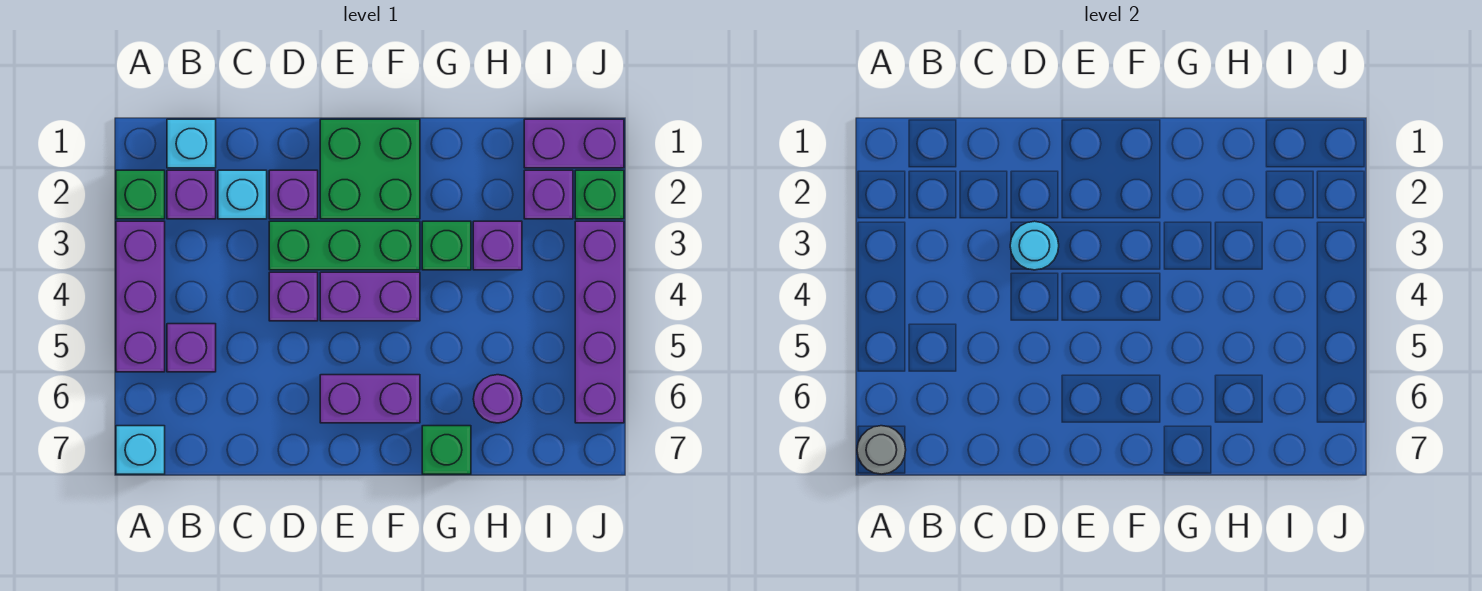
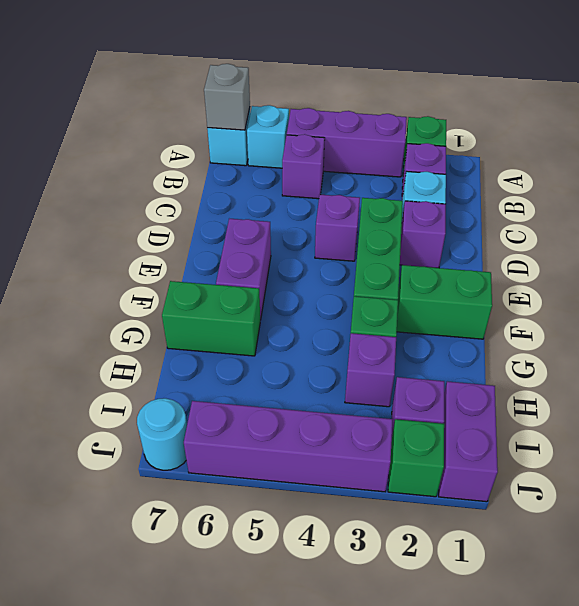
grey 1x1 round brick [857,426,906,474] -> grey 1x1 brick [204,64,250,130]
cyan 1x1 brick [167,119,216,168] -> cyan 1x1 brick moved to [247,105,289,168]
cyan 1x1 round brick [1010,221,1059,270] -> cyan 1x1 round brick moved to [137,398,187,470]
green 2x2 brick [320,119,420,219] -> green 1x2 brick [397,265,492,339]
purple 1x2 brick [320,272,420,321] -> none
green 1x1 brick [422,426,471,474] -> green 1x2 brick [162,281,260,356]
purple 1x1 round brick [473,375,522,423] -> none

